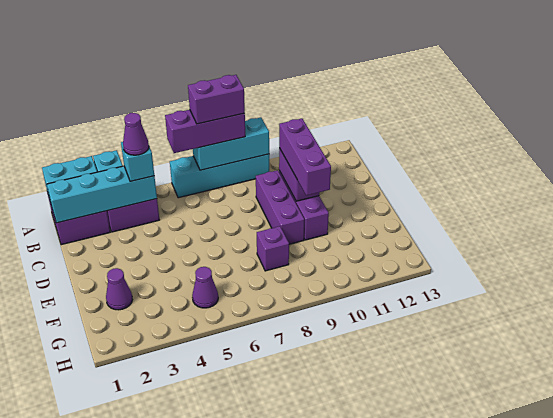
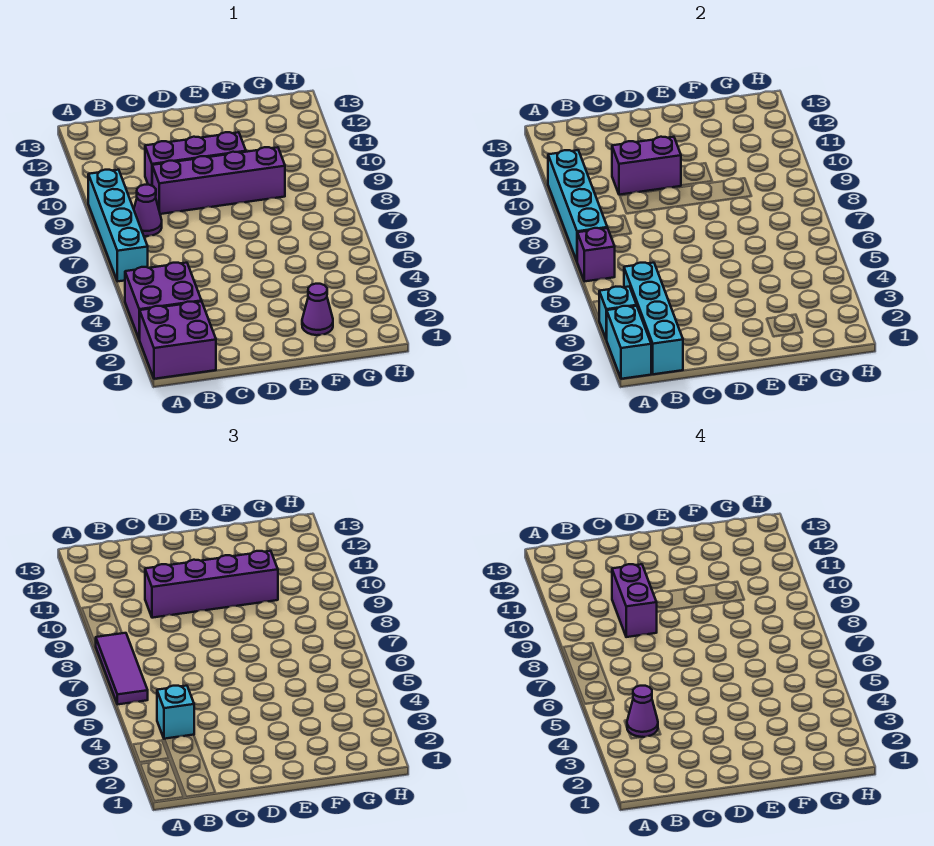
purple 1x3 brick [165,110,245,153] -> purple 1x3 tile [95,633,148,704]
cyan 1x3 brick [193,117,269,170] -> cyan 1x4 brick [548,150,607,261]
purple 1x2 brick [188,75,245,124] -> purple 1x2 brick moved to [612,564,657,637]
purple 1x3 brick [256,170,304,244] -> purple 1x4 brick [152,147,285,214]
purple 1x3 brick [279,119,331,195] -> purple 1x4 brick [145,551,278,618]
purple 1x1 brick [256,226,289,271] -> purple 1x1 brick moved to [577,228,615,281]
purple 1x1 cone [192,267,218,308] -> purple 1x1 cone moved to [134,185,162,236]

